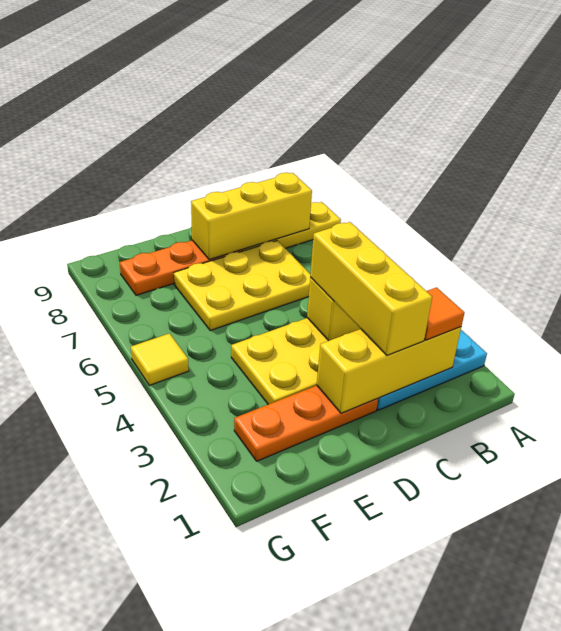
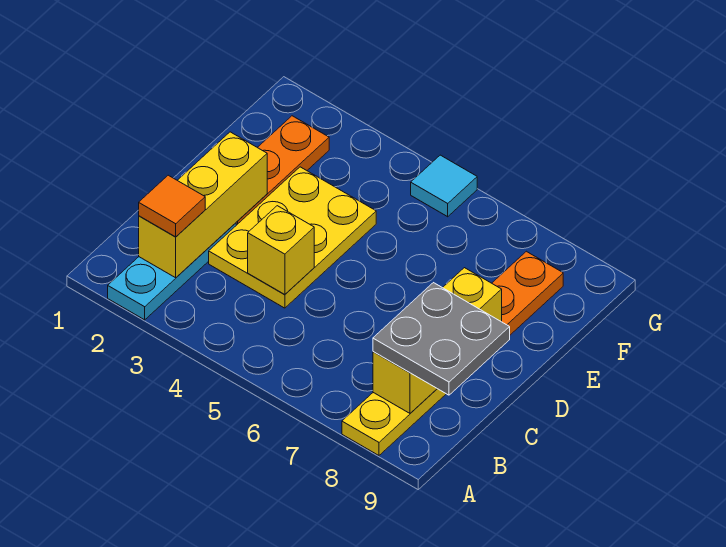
none -> grey 2x2 plate [373,283,510,395]
yellow 1x3 brick [310,222,432,356] -> none
yellow 2x3 plate [174,240,310,331] -> none
yellow 1x1 tile [131,333,189,385] -> cyan 1x1 tile [411,155,477,217]

